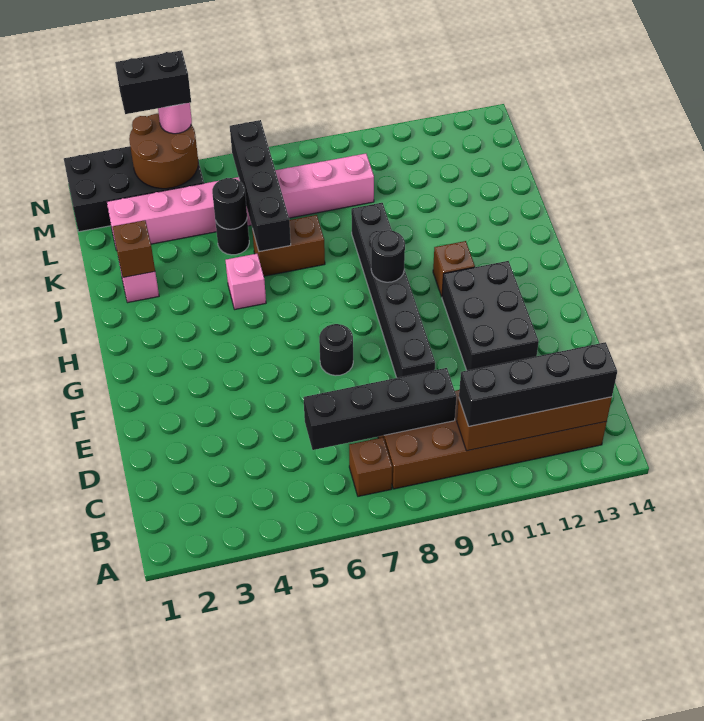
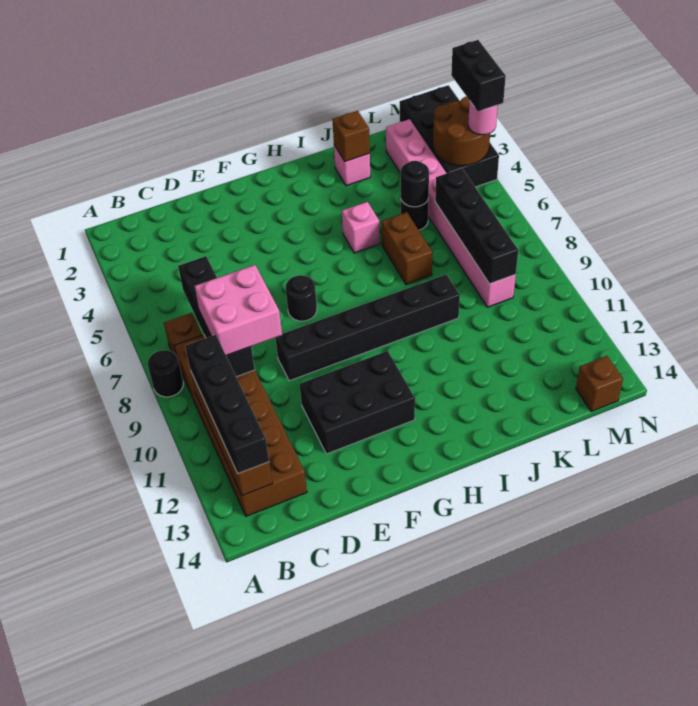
none -> pink 2x2 brick [195,265,282,355]
black 1x1 round brick [371,230,405,282] -> black 1x1 round brick moved to [148,350,183,397]
brown 1x1 brick [433,241,475,297] -> brown 1x1 brick moved to [576,356,623,411]
black 1x4 brick [230,120,291,252] -> black 1x4 brick turned to [435,168,518,284]

